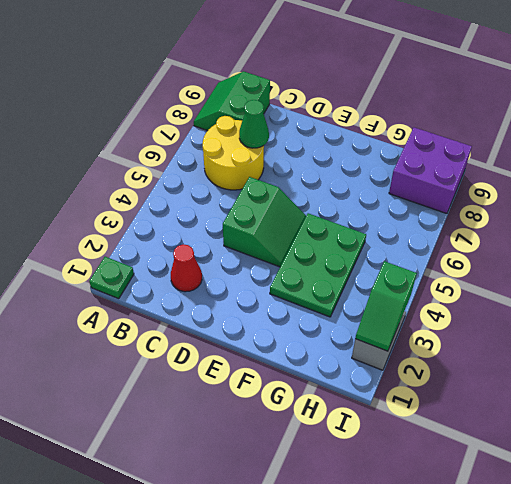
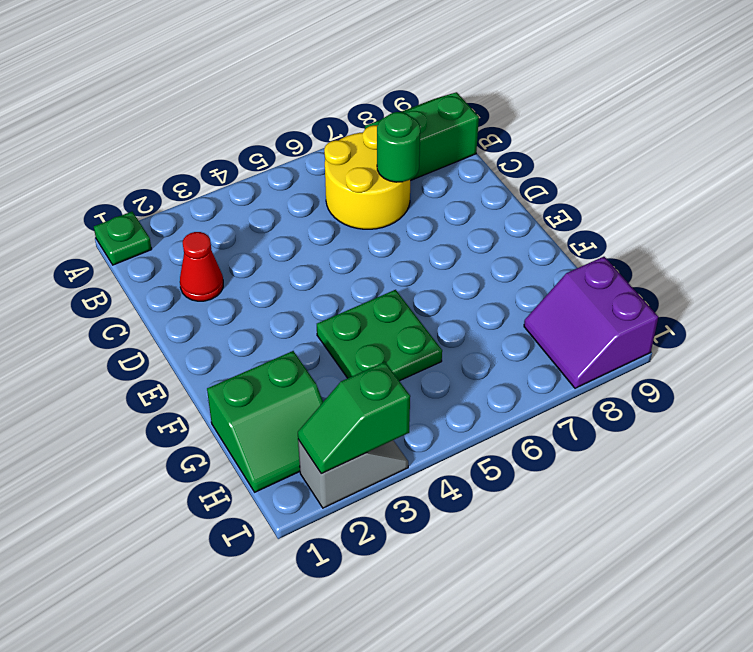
green 1x1 cone [239,100,269,148] -> green 1x1 round brick [377,112,420,182]
green 2x2 slope [223,177,306,267] -> green 2x2 slope moved to [207,351,323,492]
green 2x3 plate [270,213,366,317] -> green 2x2 plate [317,290,442,381]
purple 2x2 brick [389,127,472,214] -> purple 2x2 slope [524,257,658,388]

